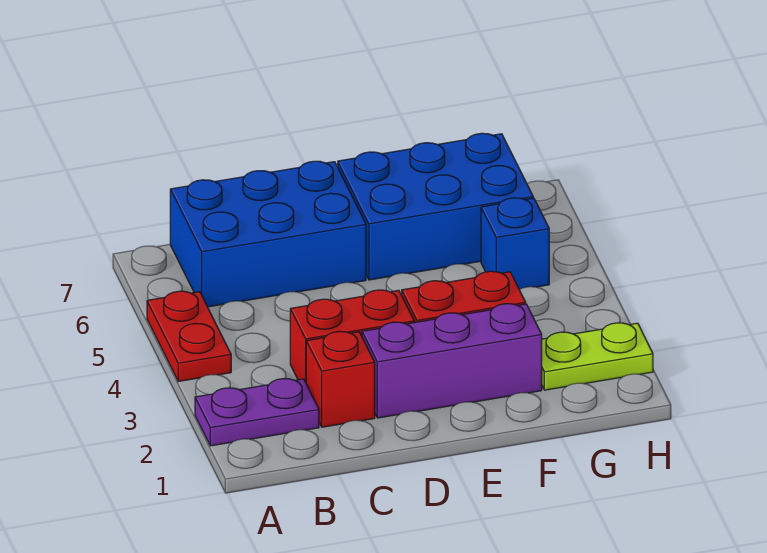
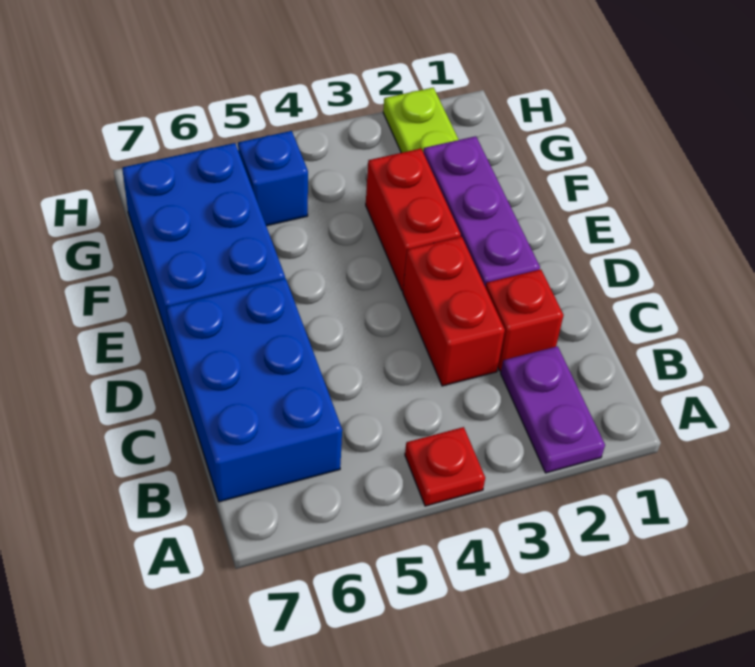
red 1x2 plate [147,291,231,381] -> red 1x1 plate [405,427,485,506]

